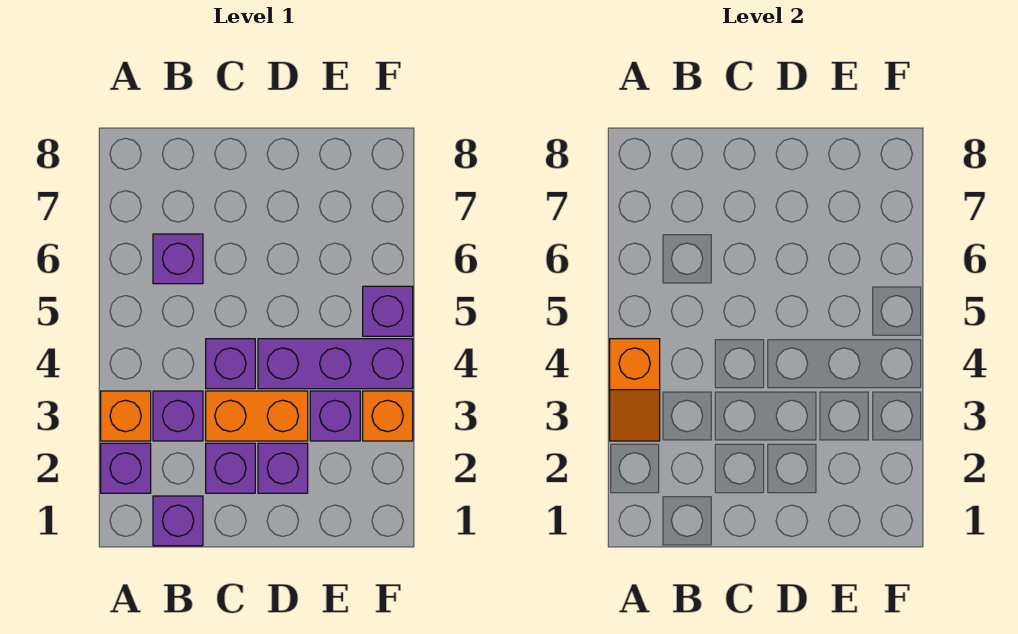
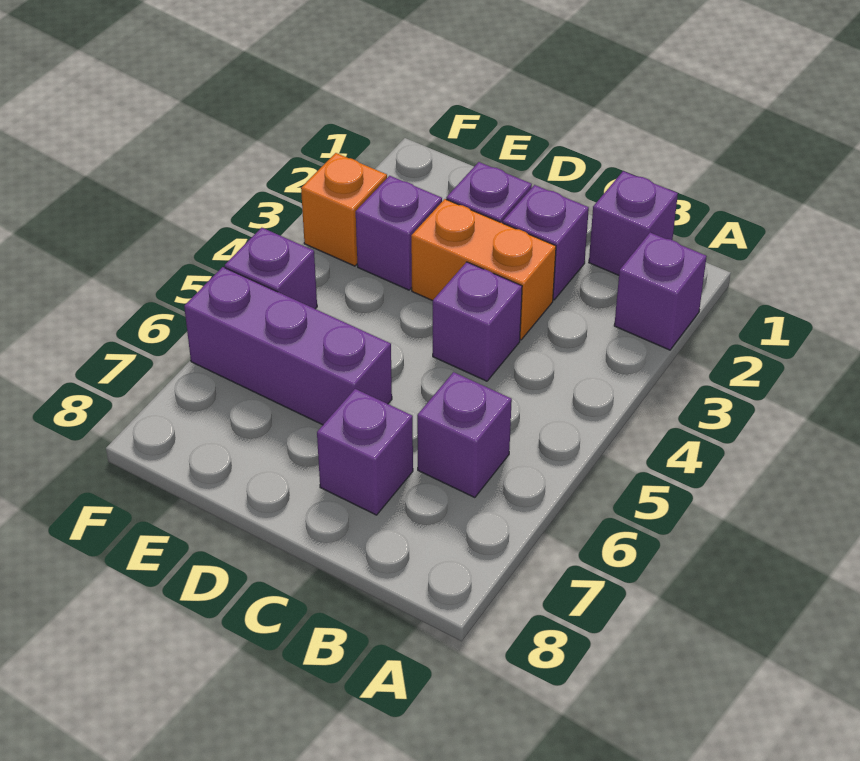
orange 1x1 brick [101,391,151,441] -> none
orange 1x2 slope [610,339,660,441] -> none
purple 1x1 brick [153,391,203,441] -> purple 1x1 brick moved to [317,389,413,515]
purple 1x3 brick [258,339,413,389] -> purple 1x3 brick moved to [184,267,392,425]

